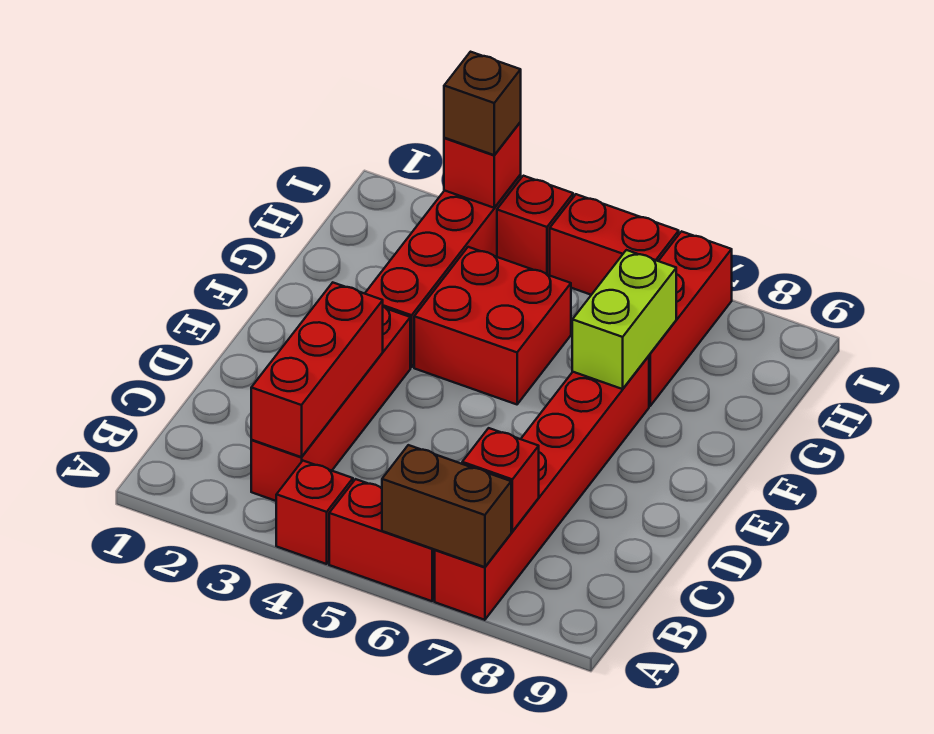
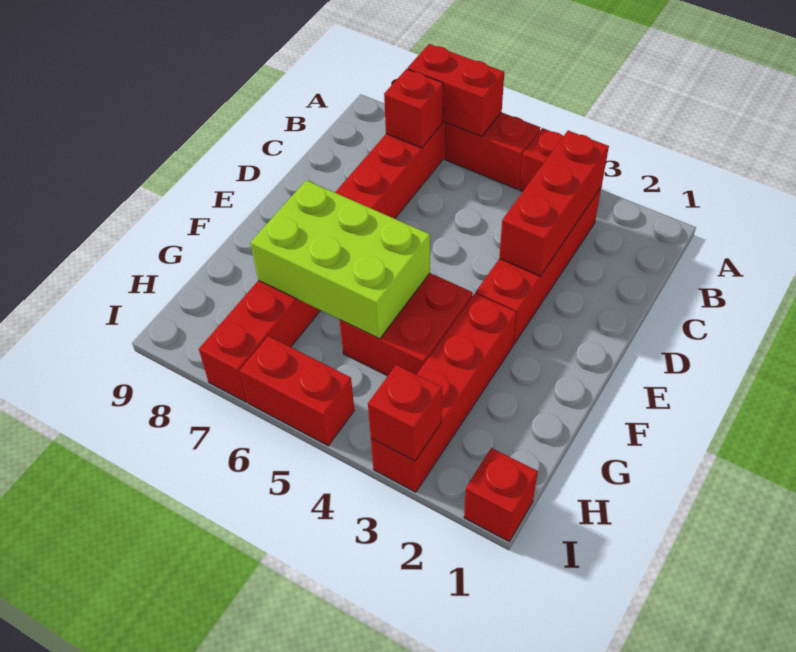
brown 1x2 brick [382,445,511,567] -> red 1x2 brick [408,44,504,137]
lime 1x2 brick [572,250,676,389] -> lime 2x3 brick [250,180,430,339]
brown 1x1 brick [444,52,521,155] -> none
red 1x1 brick [497,176,573,275] -> red 1x1 brick moved to [464,448,538,542]

